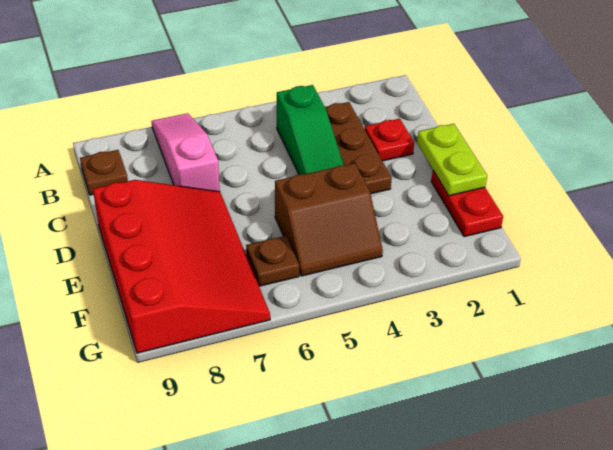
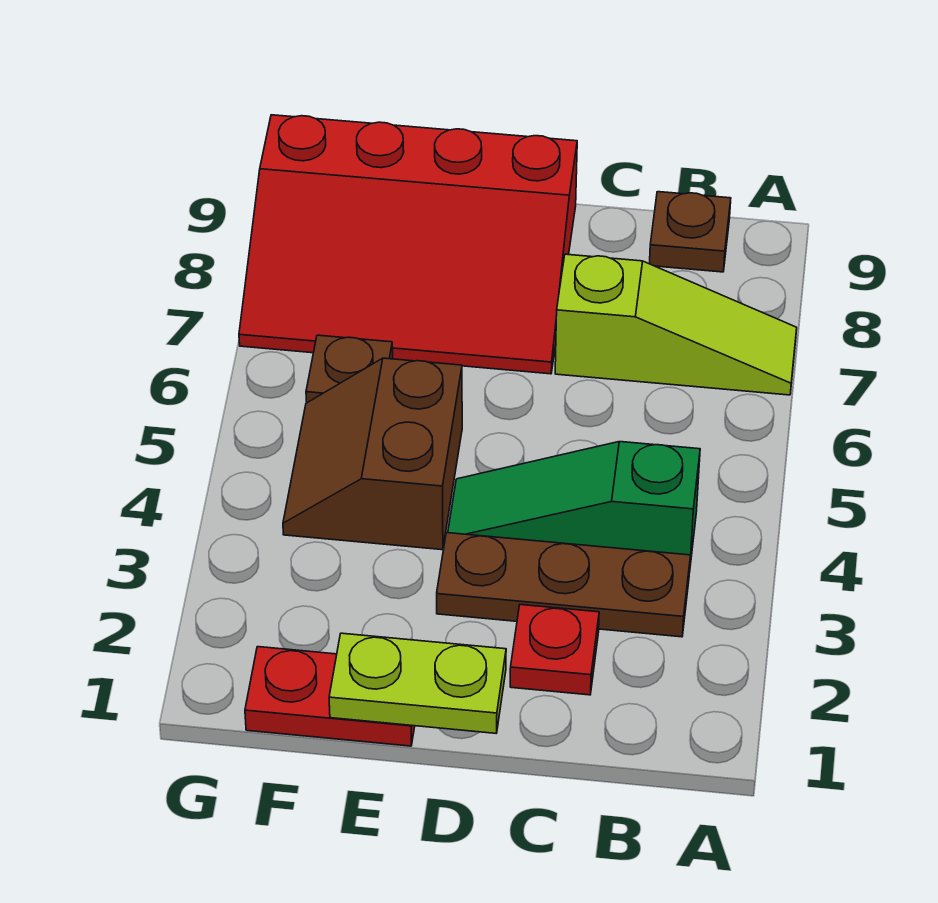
pink 1x3 slope [152,113,220,192] -> lime 1x3 slope [555,254,797,395]

